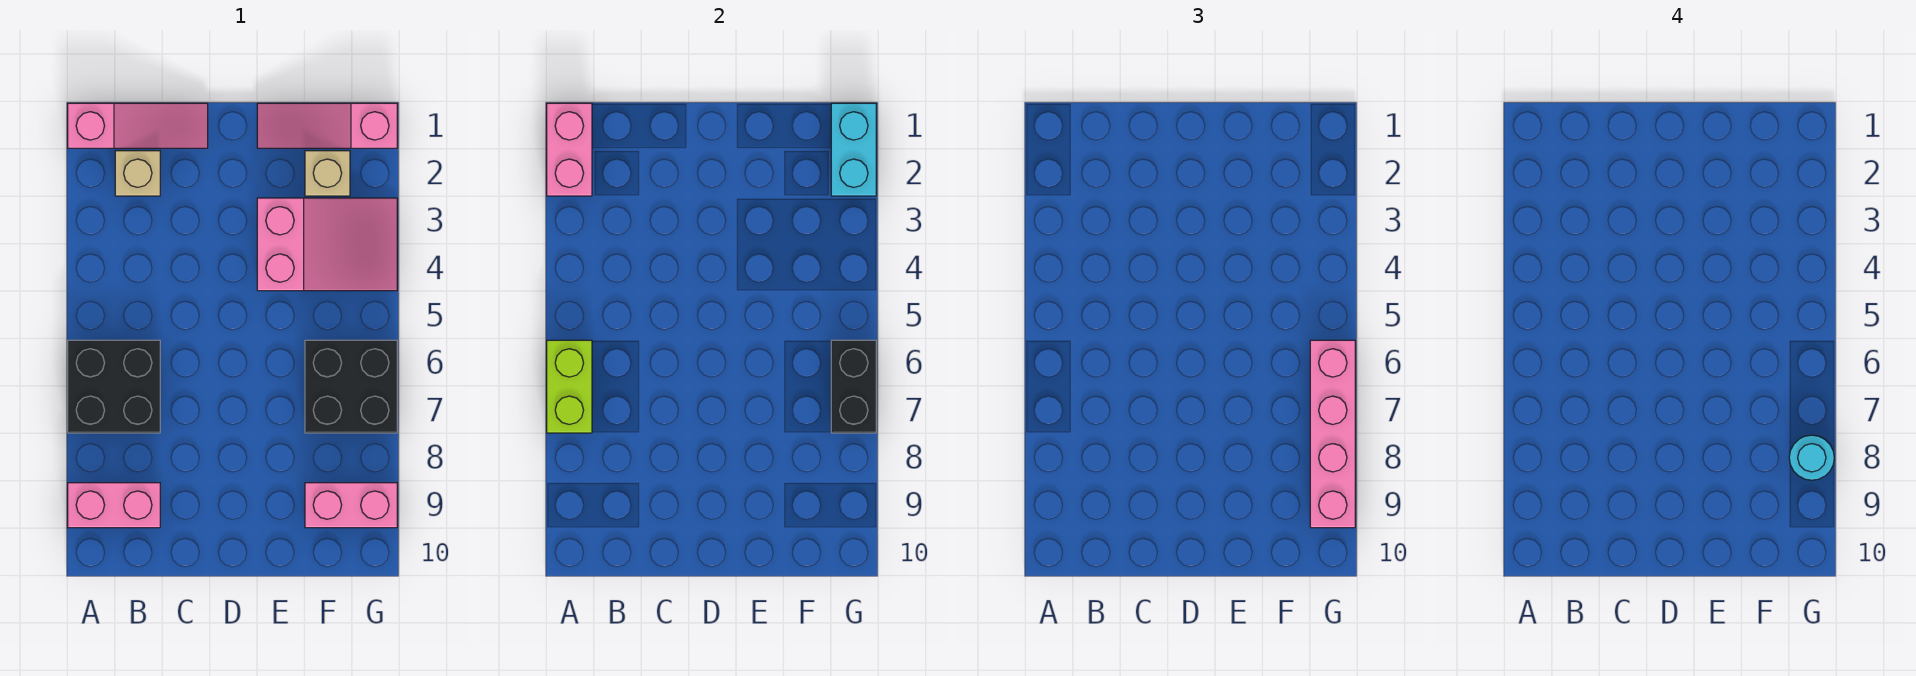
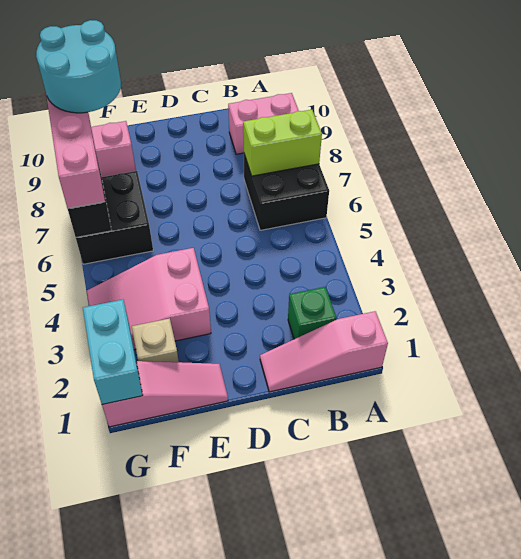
pink 1x2 brick [547,103,592,196] -> none
lime 1x2 brick [547,340,592,433] -> lime 1x2 brick turned to [243,110,322,176]
tan 1x1 brick [115,151,160,196] -> green 1x1 brick [288,287,336,339]
cyan 1x1 round brick [1789,435,1834,480] -> cyan 2x2 round brick [36,20,121,113]

